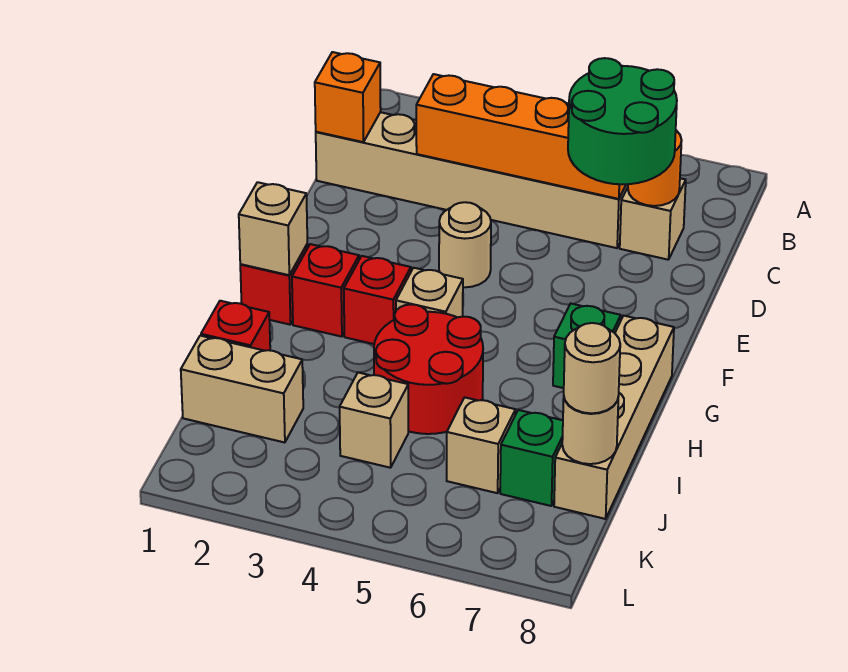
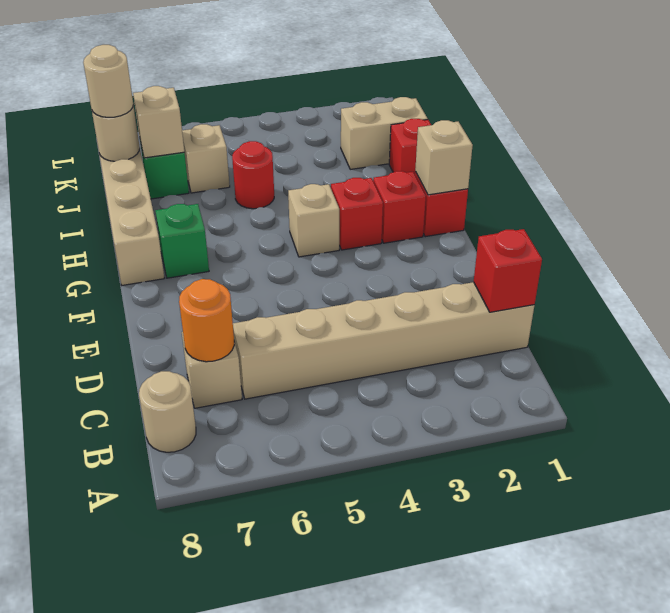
orange 1x1 brick [315,52,381,142] -> red 1x1 brick [474,229,542,312]
orange 1x4 brick [416,74,626,199] -> none
green 2x2 round brick [568,58,677,184] -> none
tan 1x1 round brick [439,202,491,287] -> tan 1x1 round brick moved to [139,371,196,452]
red 2x2 round brick [374,304,483,434] -> red 1x1 round brick [232,141,274,209]
tan 1x1 brick [340,372,408,468] -> tan 1x1 brick moved to [133,86,184,158]

